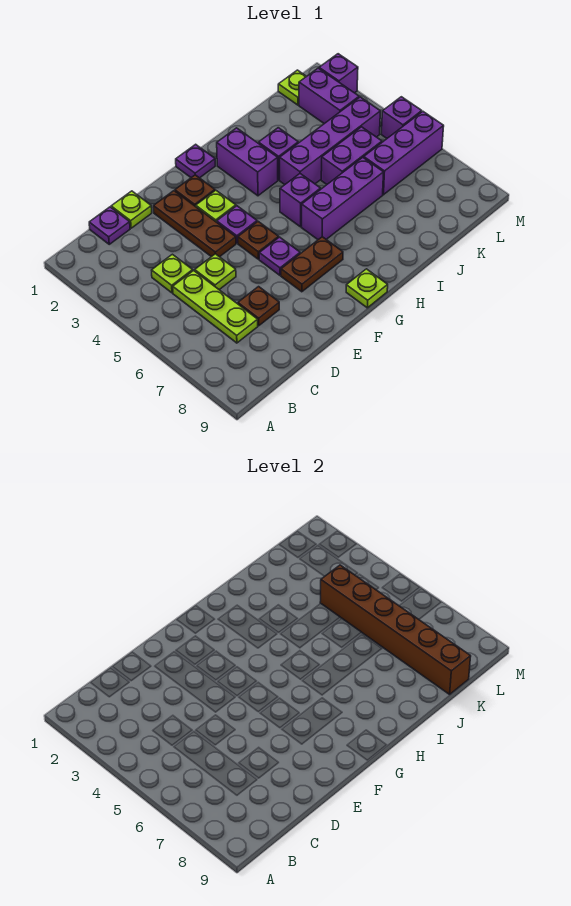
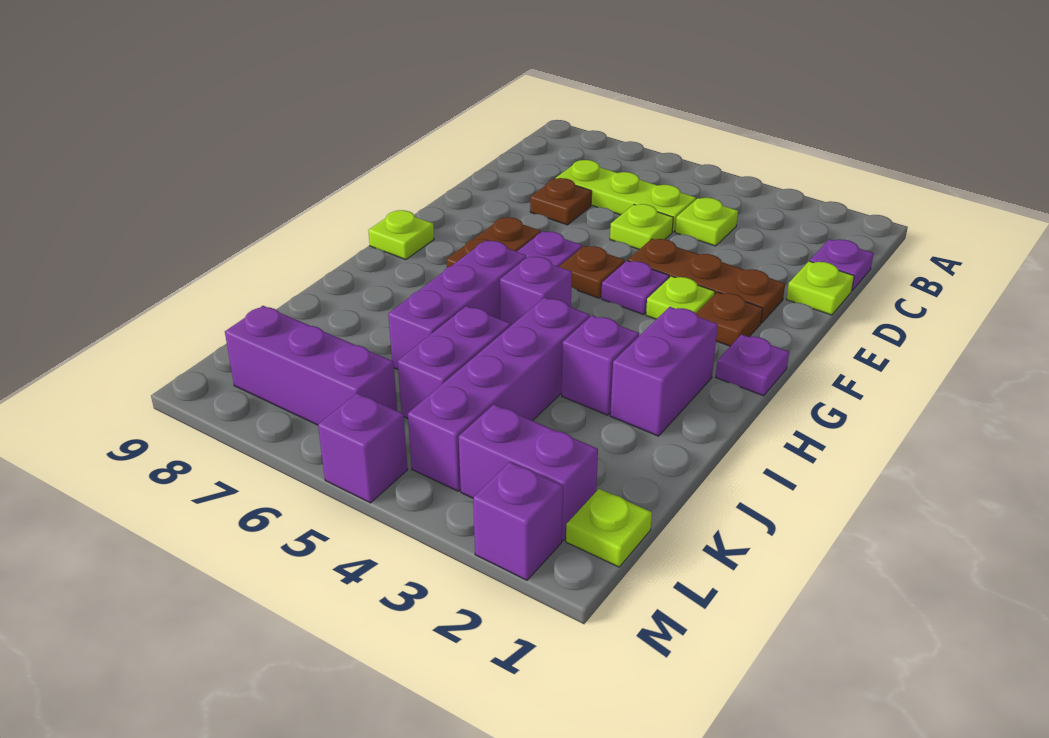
purple 1x2 brick [217,128,278,196] -> purple 1x2 brick turned to [610,307,718,436]
brown 1x6 brick [320,565,471,694] -> none
purple 1x3 brick [364,112,444,195] -> purple 1x3 brick turned to [225,306,397,425]

